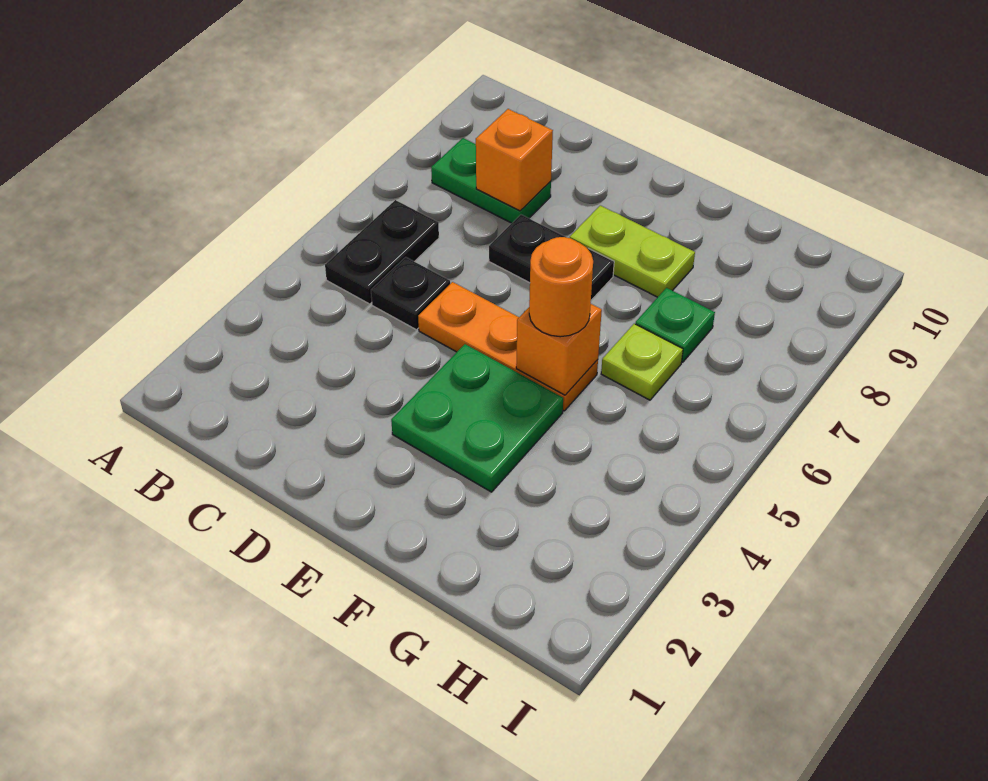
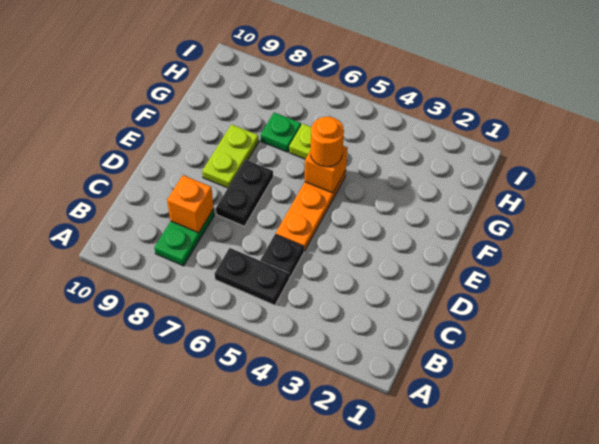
green 2x2 plate [391,344,563,492] -> none

